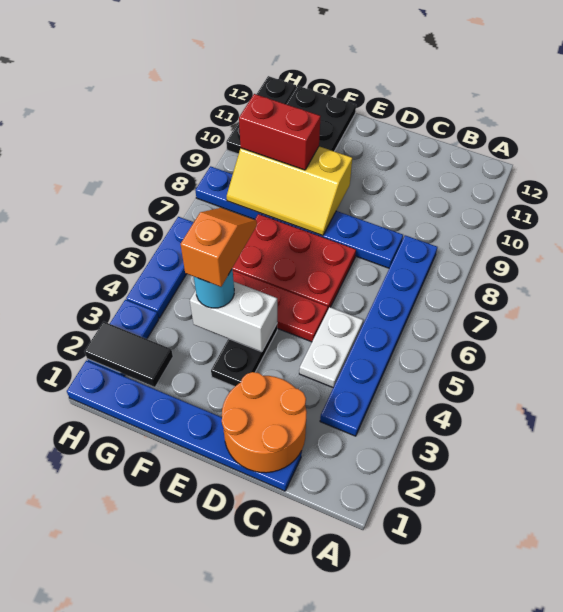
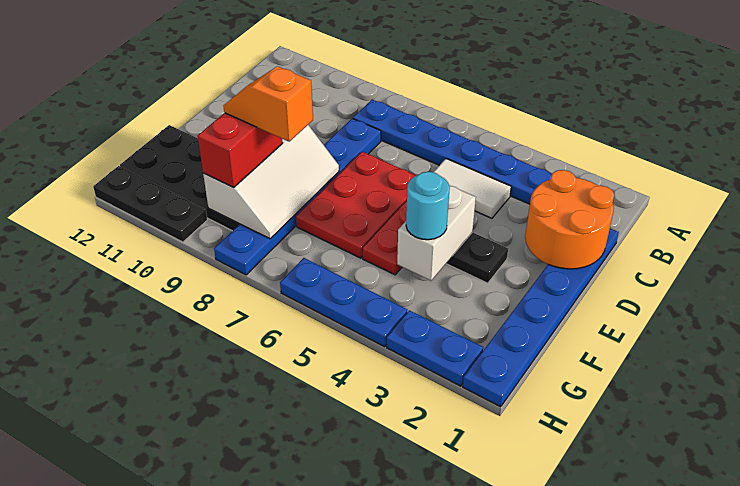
white 1x2 plate [299,307,363,388] -> white 1x2 tile [434,159,511,218]
yellow 2x3 slope [227,146,352,236] -> white 2x3 slope [203,125,339,239]
orange 1x2 slope [181,208,257,287] -> orange 1x2 slope moved to [223,66,313,141]
black 1x2 tile [84,322,173,387] -> none

